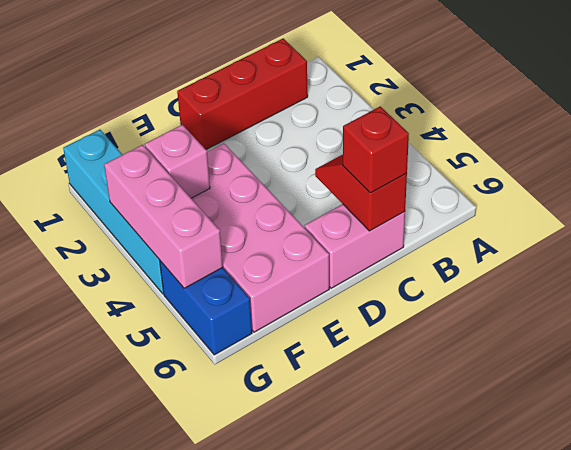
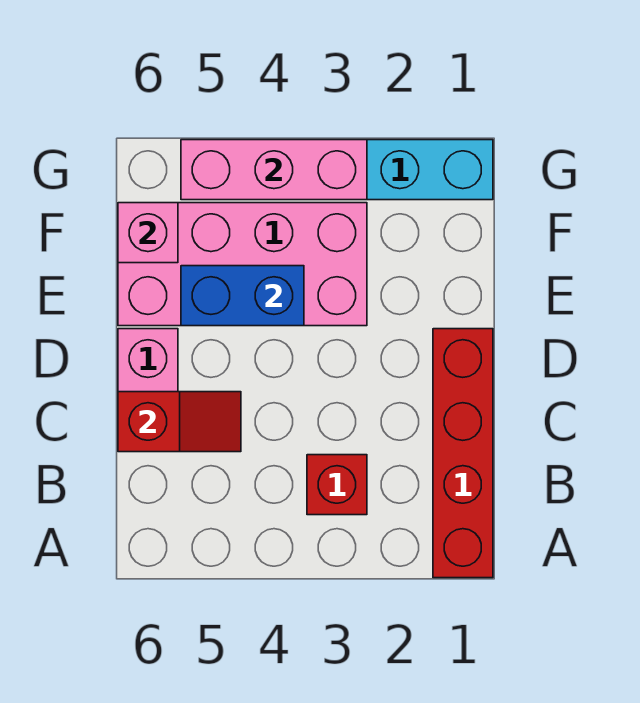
red 1x3 brick [177,38,308,150] -> red 1x4 brick [433,329,493,578]
red 1x1 brick [343,106,409,193] -> red 1x1 brick moved to [307,455,367,515]
pink 1x1 brick [145,125,210,198] -> pink 1x1 brick moved to [118,203,178,263]
blue 1x2 brick [160,261,252,355] -> blue 1x2 brick moved to [181,266,304,326]

